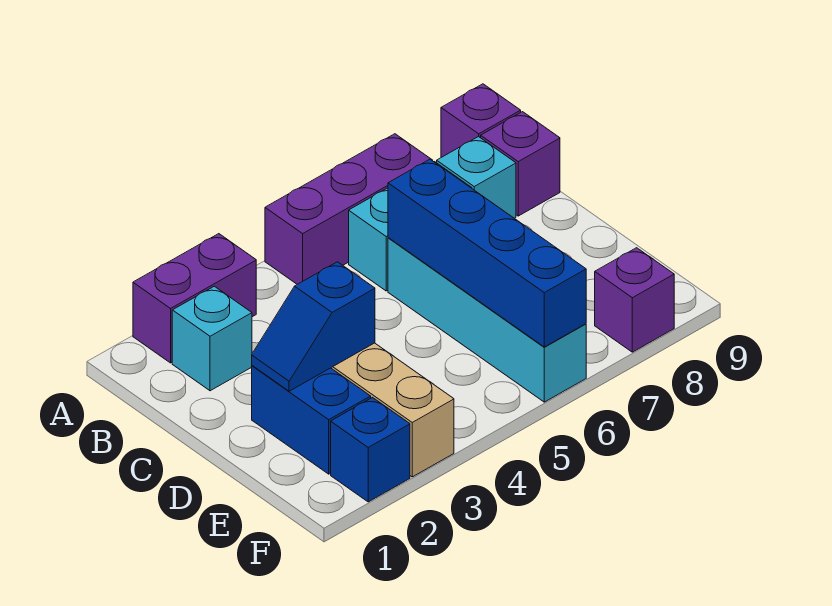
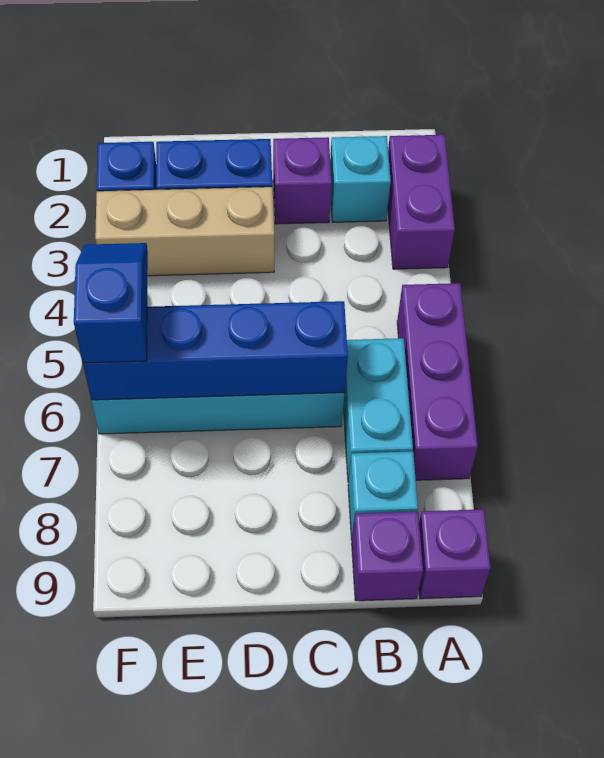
blue 1x2 slope [252,262,375,391] -> blue 1x2 slope moved to [74,243,148,363]
purple 1x1 brick [595,248,674,352] -> purple 1x1 brick moved to [273,137,332,224]

